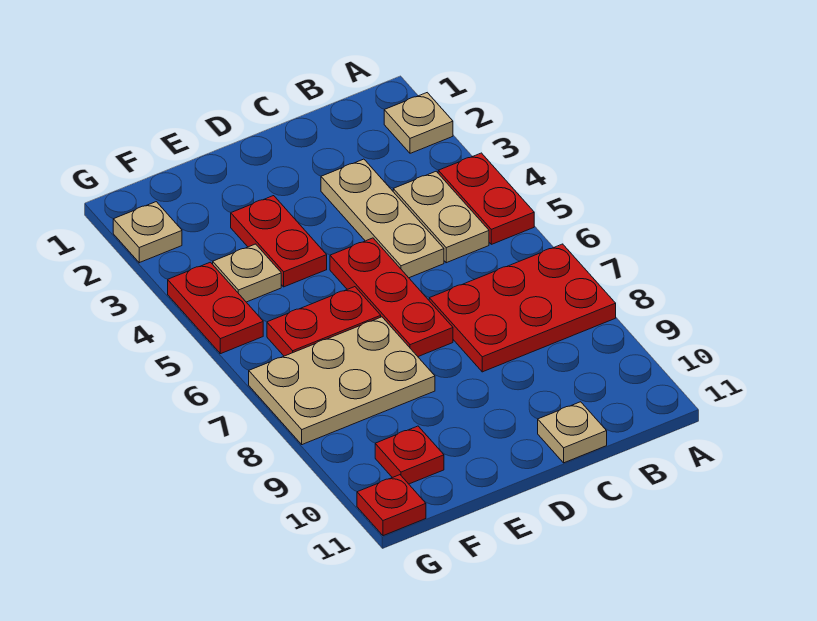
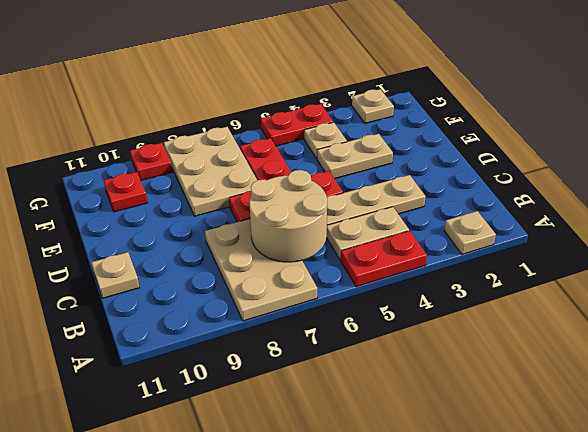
red 2x3 plate [429,244,616,372] -> tan 2x3 plate [205,219,317,321]
none -> tan 2x2 round brick [249,170,327,262]
red 1x2 plate [231,196,327,287] -> tan 1x2 plate [317,134,393,179]
red 1x1 plate [357,475,426,536] -> red 1x1 plate moved to [130,143,172,180]

